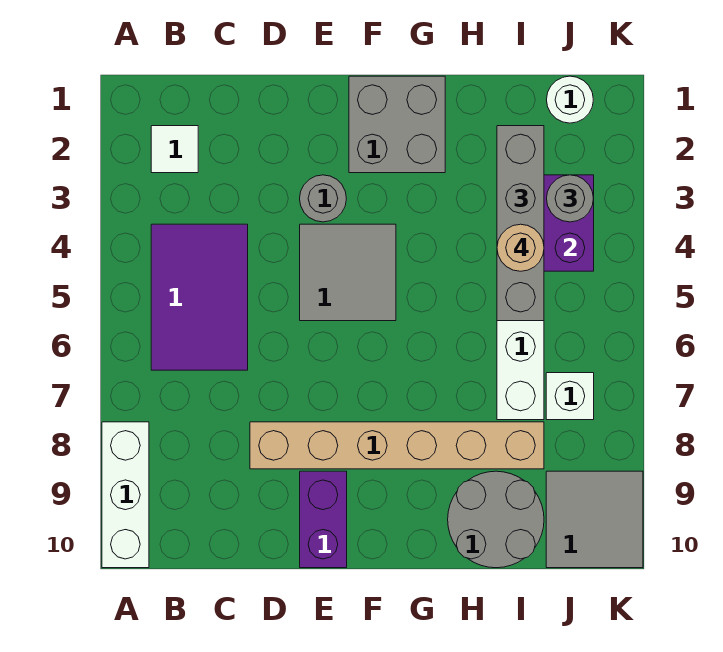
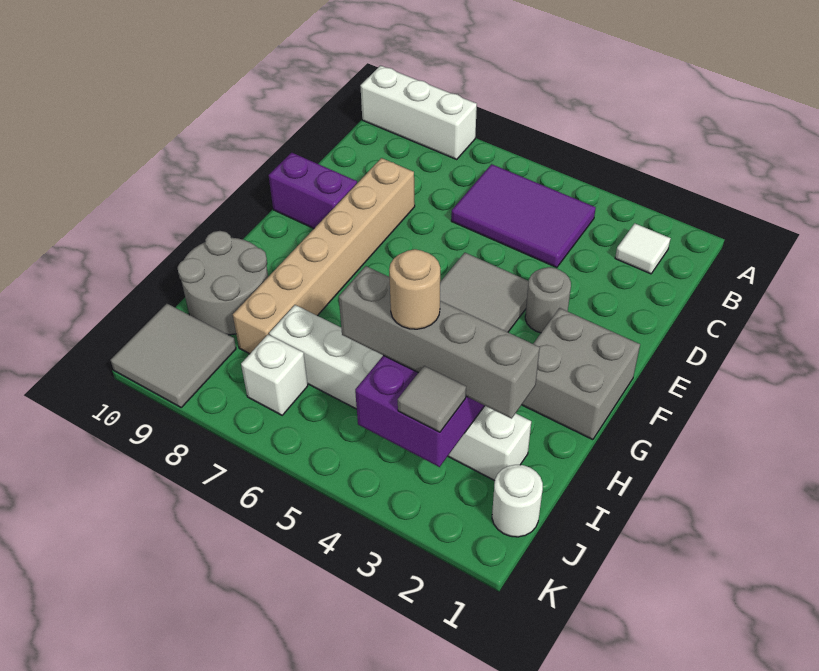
grey 1x1 round brick [547,175,593,222] -> grey 1x1 tile [398,366,466,432]

